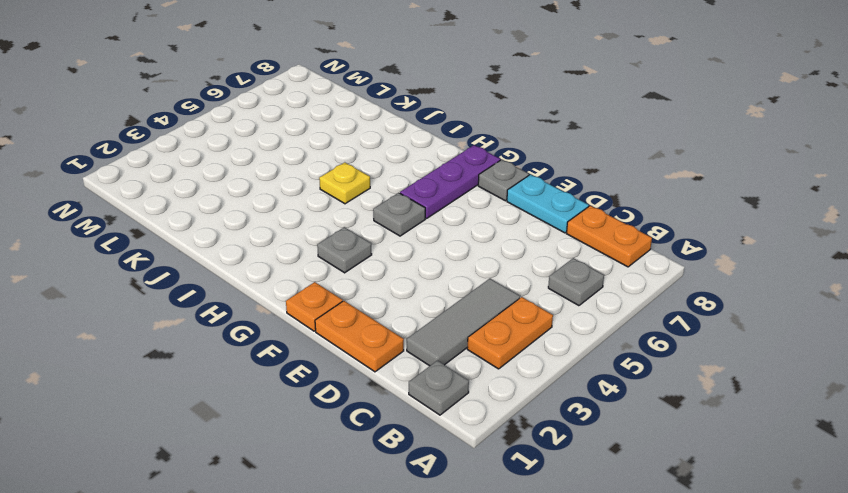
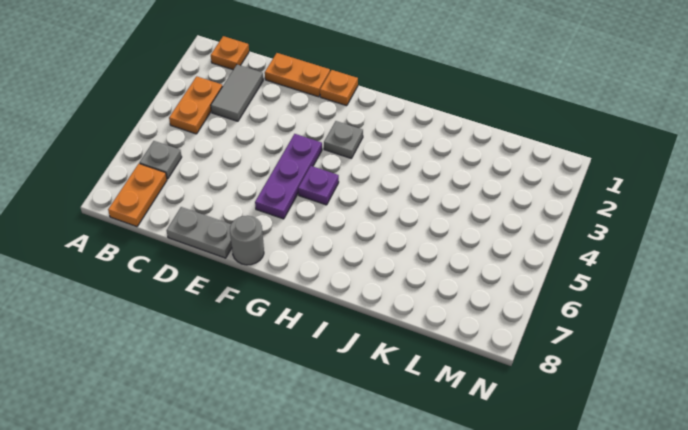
grey 1x1 plate [409,360,469,415] -> orange 1x1 plate [211,36,249,70]
orange 1x2 plate [567,206,652,267] -> orange 1x2 plate turned to [108,164,167,227]
grey 1x3 tile [407,278,520,366] -> grey 1x2 tile [211,65,263,121]
cyan 1x2 plate [507,175,589,233] -> grey 1x2 plate [167,207,232,258]
grey 1x1 plate [478,160,529,201] -> grey 1x1 round brick [230,216,264,265]
grey 1x1 plate [373,193,425,236] -> purple 1x1 plate [298,166,339,205]
purple 1x3 plate [400,145,500,219] -> purple 1x3 plate moved to [255,134,322,219]
yellow 1x1 plate [319,162,370,204] -> none

